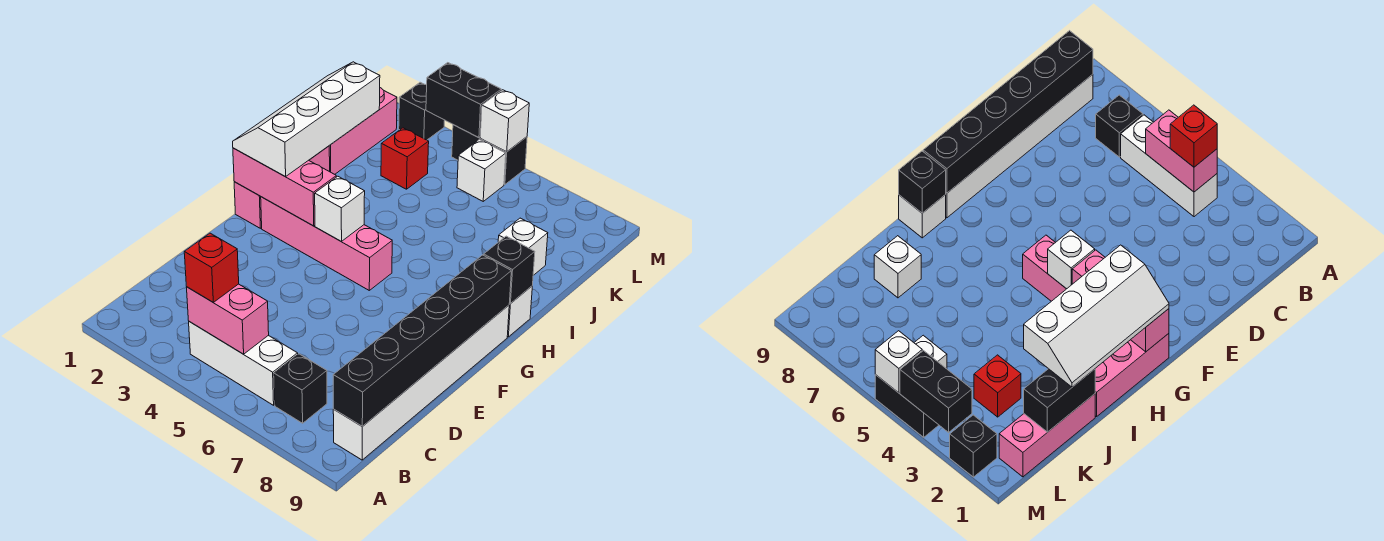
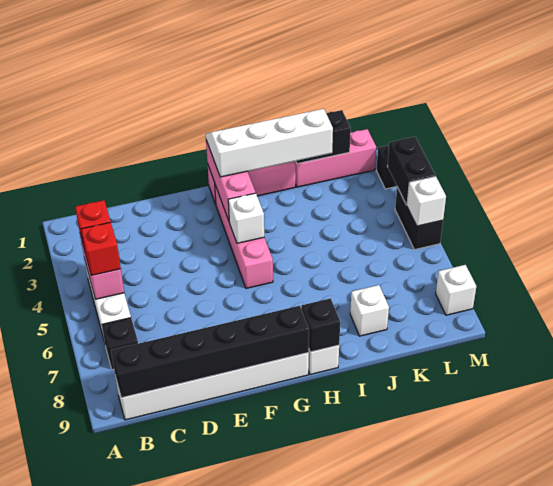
red 1x1 brick [381,128,429,189] -> red 1x1 brick moved to [81,222,121,276]
white 1x1 brick [457,140,506,201] -> white 1x1 brick moved to [436,265,476,315]

